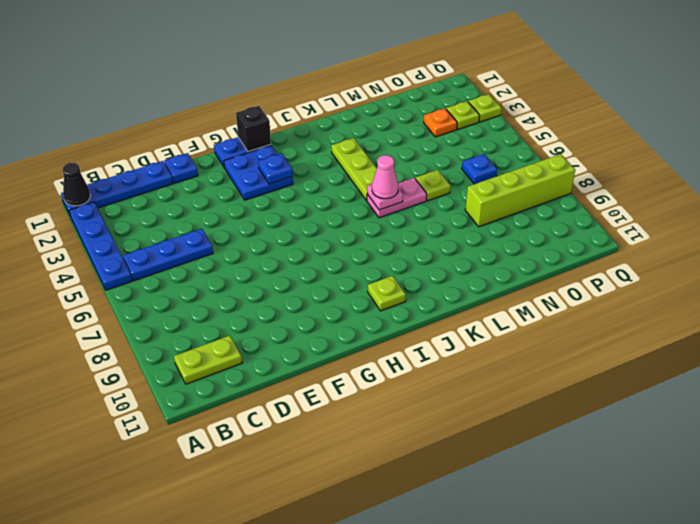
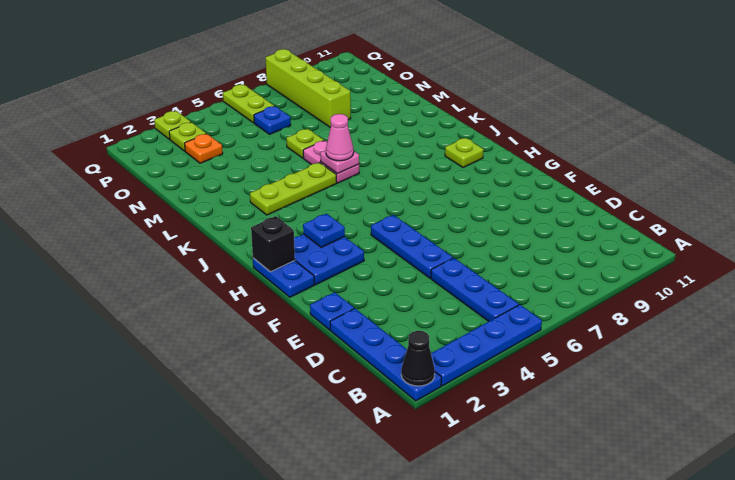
lime 1x2 plate [174,335,242,384] -> lime 1x2 plate moved to [223,85,274,123]
none -> blue 1x3 plate [371,215,453,278]

